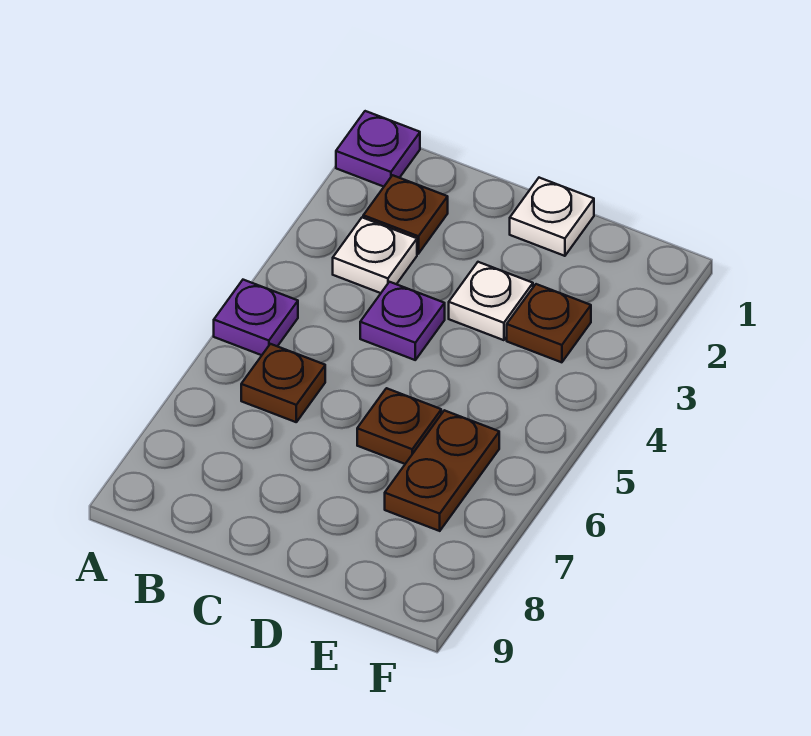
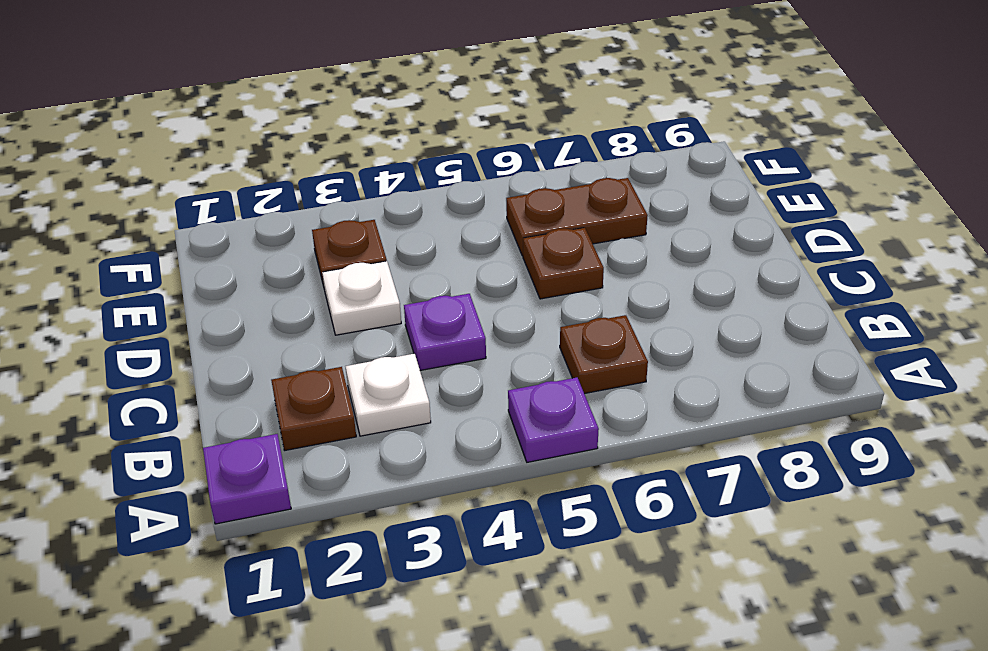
white 1x1 plate [510,178,594,256] -> none

